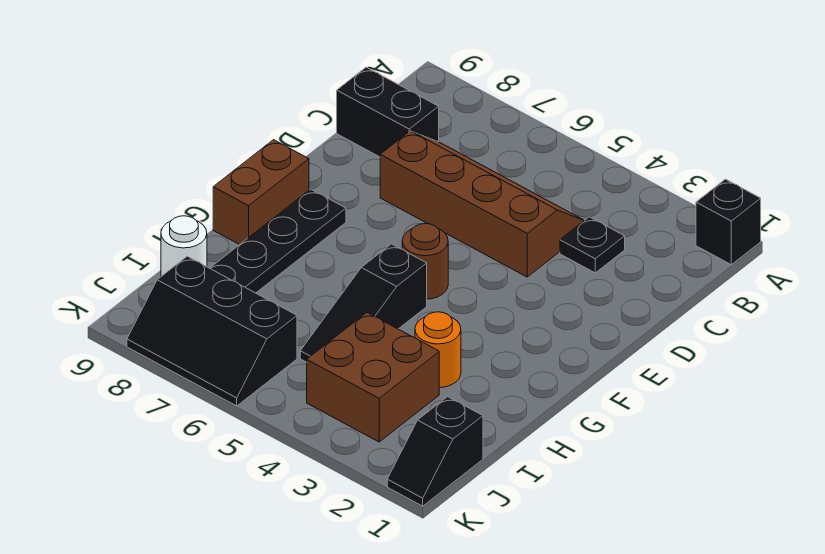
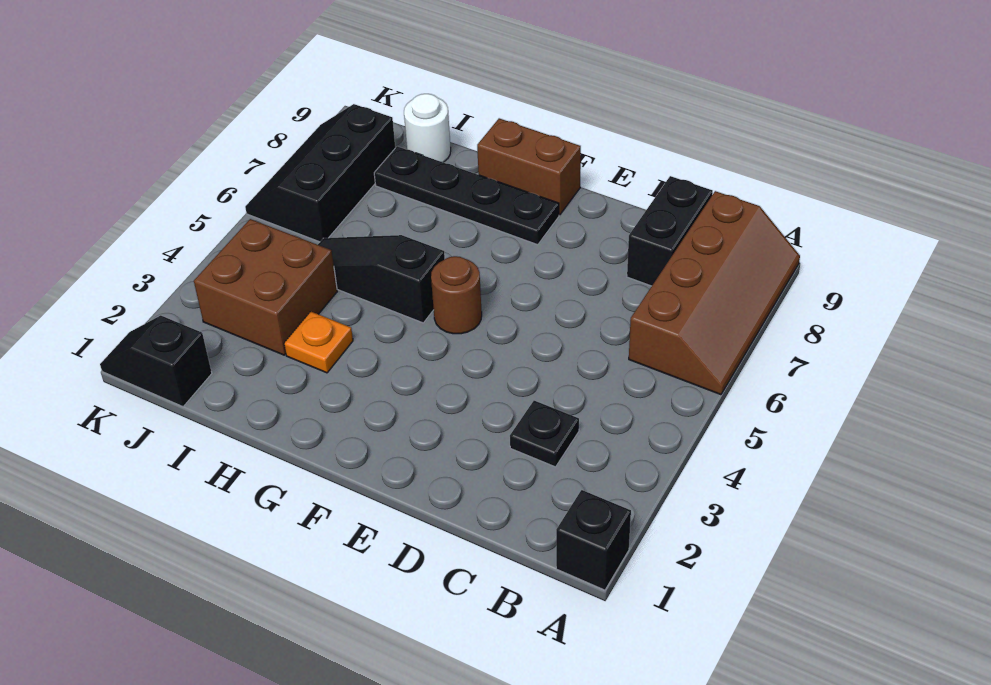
brown 2x4 slope [380,131,584,277] -> brown 2x4 slope moved to [629,191,800,395]
orange 1x1 round brick [415,312,461,388] -> orange 1x1 plate [284,311,353,373]

